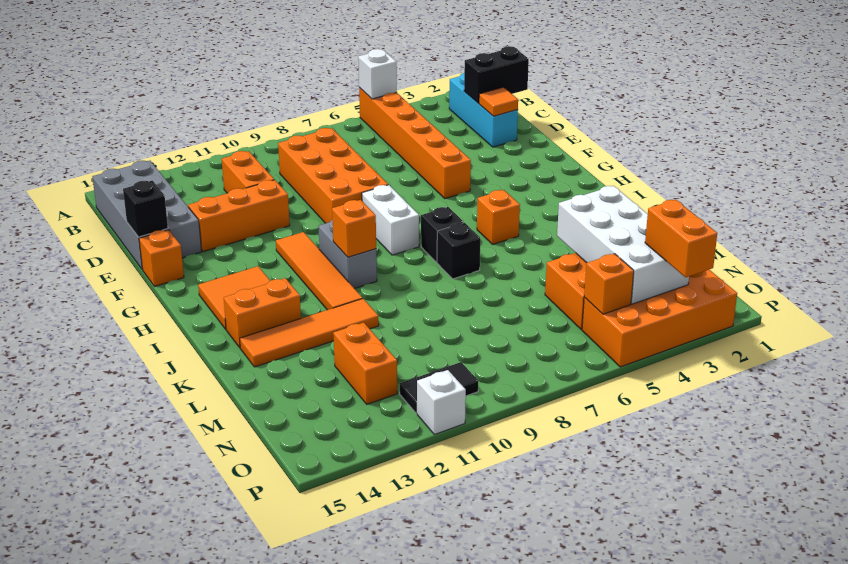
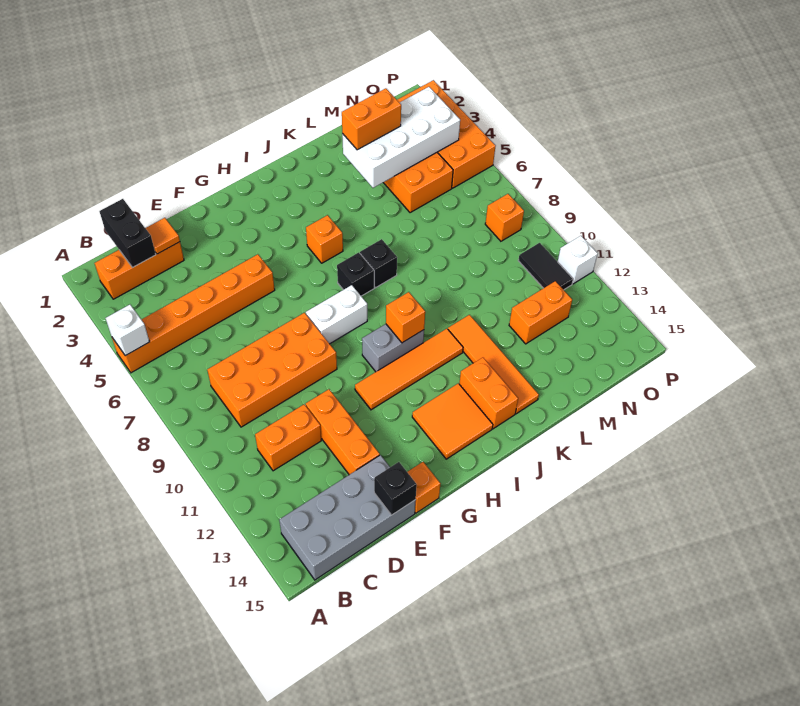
cyan 1x3 brick [449,73,518,147] -> orange 1x3 brick [95,242,184,299]
orange 1x2 brick [645,199,717,277] -> orange 1x2 brick moved to [342,88,401,150]
orange 1x1 brick [584,254,634,314] -> orange 1x1 brick moved to [485,194,524,241]

